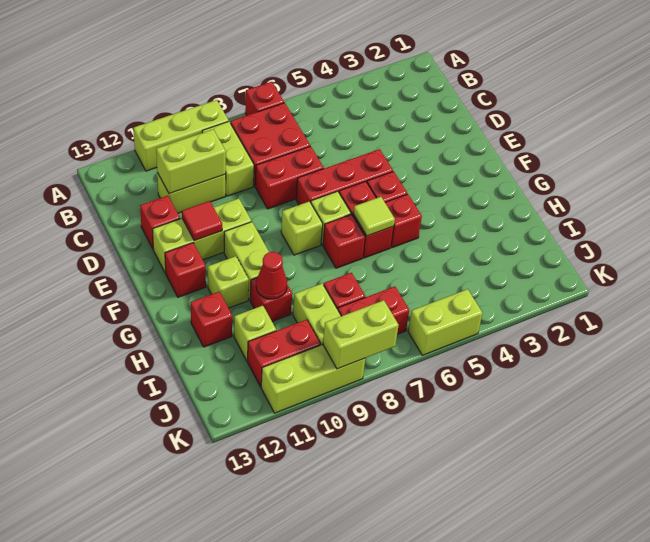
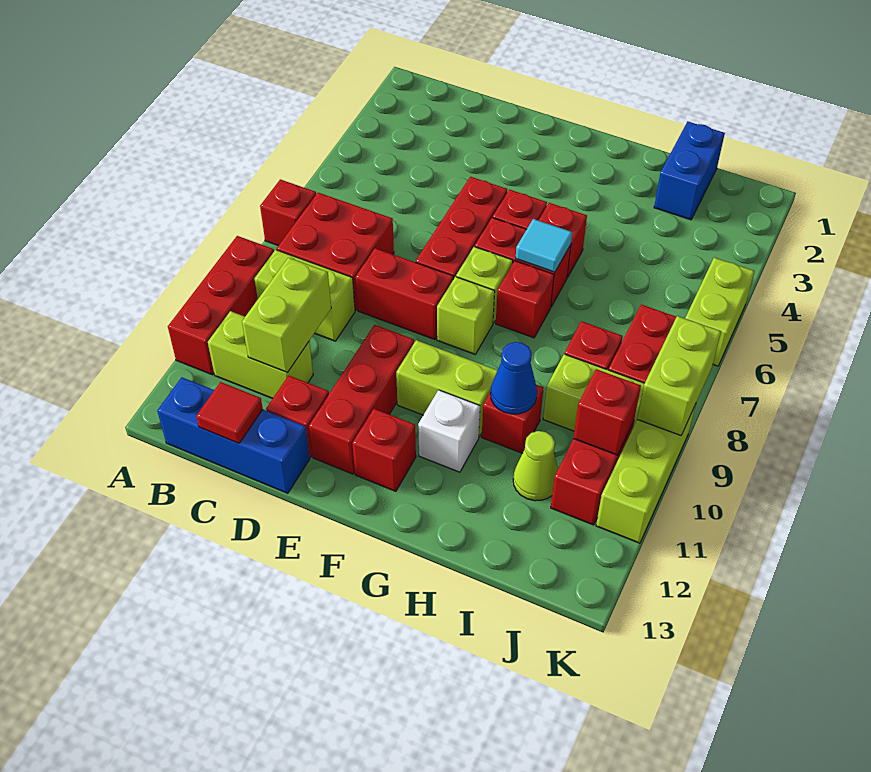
lime 1x3 brick [133,100,229,171] -> red 1x3 brick [168,236,274,375]
none -> blue 1x3 brick [157,377,310,493]
lime 1x2 brick [157,173,226,213] -> lime 1x2 brick turned to [208,311,313,398]
red 1x2 brick [255,146,324,209] -> red 1x2 brick turned to [355,248,453,340]
lime 1x3 brick [152,199,251,273] -> red 1x3 brick [309,325,414,474]
red 1x1 tile [182,201,222,241] -> red 1x1 tile moved to [196,382,263,443]
lime 1x1 tile [353,197,395,236] -> cyan 1x1 tile [516,219,572,272]
lime 1x1 brick [208,256,249,308] -> white 1x1 brick [418,390,480,472]
red 1x1 cone [256,252,287,299] -> blue 1x1 cone [491,342,537,414]
red 1x1 brick [191,292,232,347] -> red 1x1 brick moved to [573,369,641,455]
none -> blue 1x2 brick [654,122,725,220]
lime 1x1 brick [234,306,276,361] -> lime 1x1 cone [513,431,558,501]

